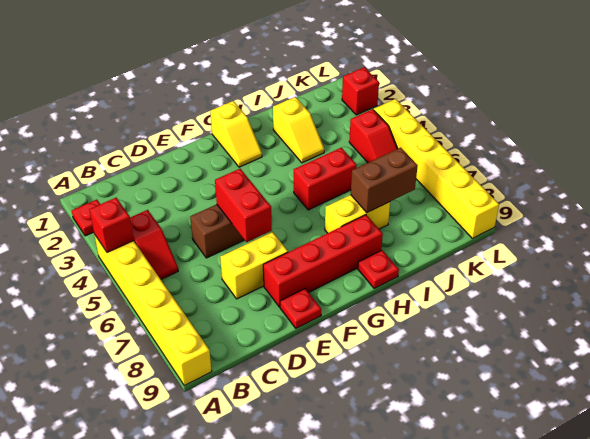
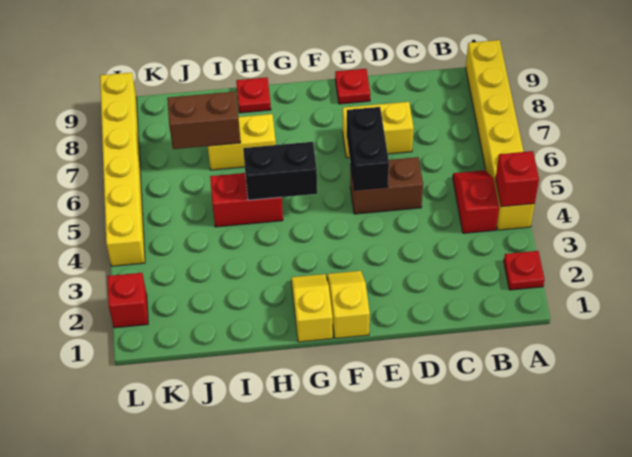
red 1x2 brick [215,169,272,242] -> black 1x2 brick [346,107,389,190]
red 1x4 brick [263,215,383,307] -> none
none -> black 1x2 brick [243,142,317,200]
yellow 1x2 slope [273,97,324,163] -> yellow 1x2 slope moved to [327,271,370,338]
red 1x2 slope [349,109,398,163] -> none

